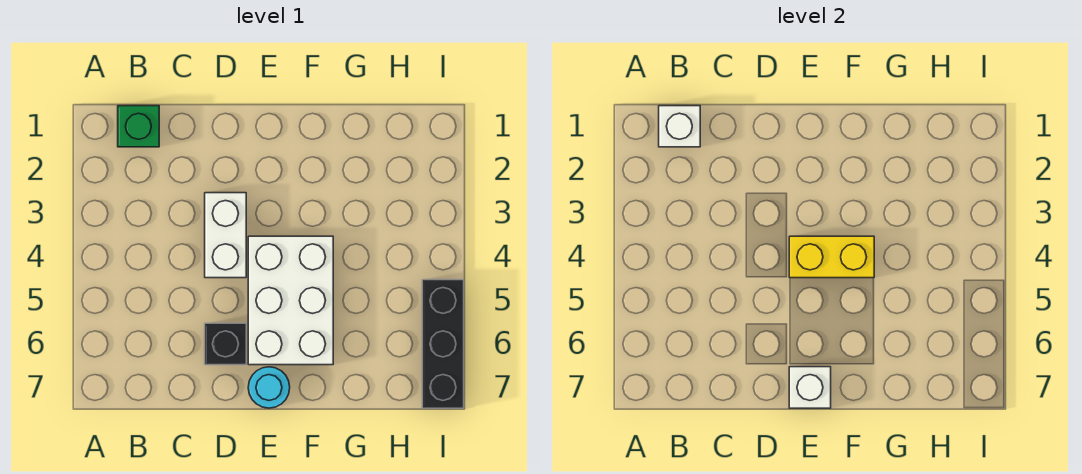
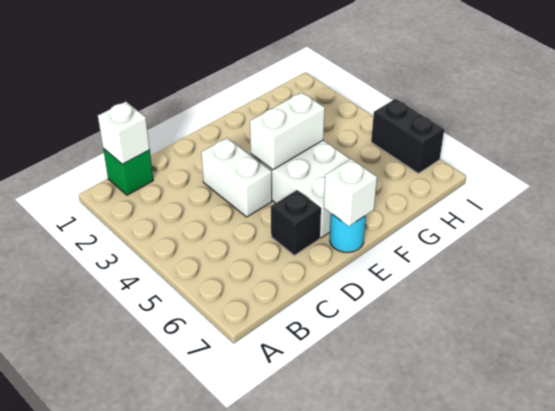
yellow 1x2 brick [789,236,874,278] -> white 1x2 brick [250,92,325,170]
black 1x3 brick [422,280,464,408] -> black 1x2 brick [371,99,444,173]

